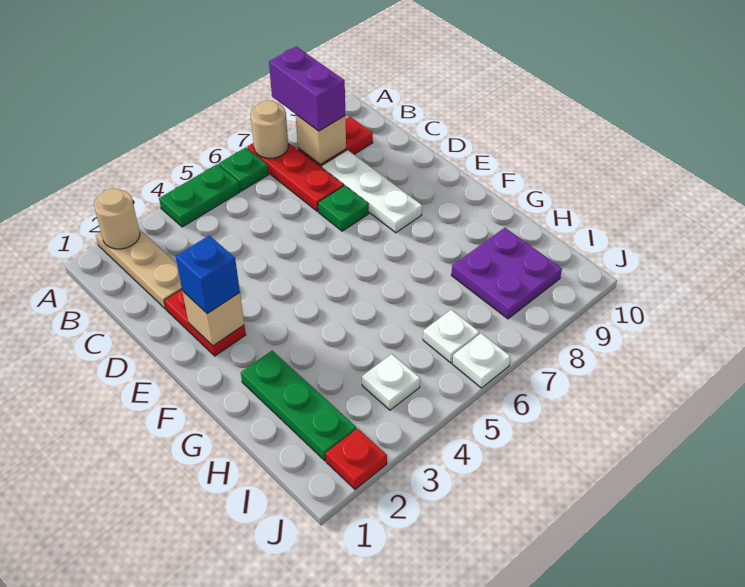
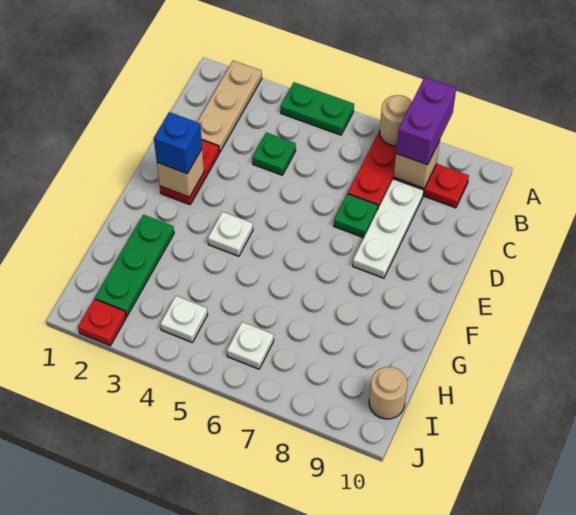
tan 1x1 round brick [94,189,140,249] -> tan 1x1 round brick moved to [369,367,407,419]
green 1x1 plate [219,147,269,191] -> green 1x1 plate moved to [252,132,296,175]
purple 2x2 plate [451,228,562,319] -> none
white 1x1 plate [452,333,510,388] -> white 1x1 plate moved to [208,212,253,256]

